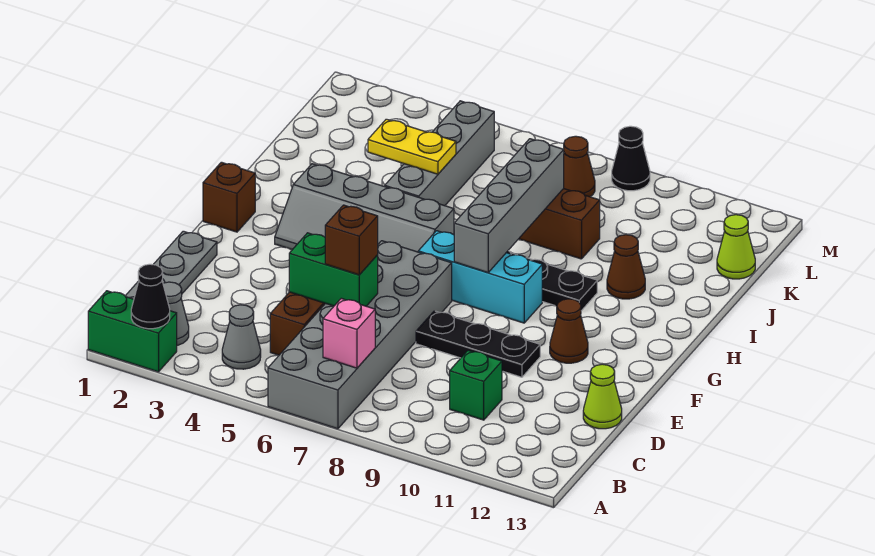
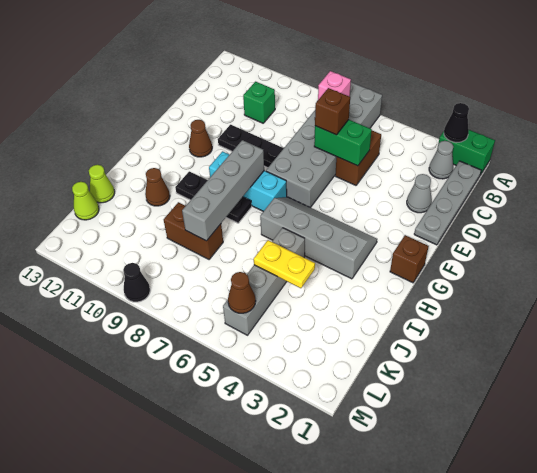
grey 1x1 cone [222,305,261,369] -> grey 1x1 cone moved to [407,174,432,213]
lime 1x1 cone [583,364,622,429] -> lime 1x1 cone moved to [89,165,115,203]
brown 1x1 cone [564,136,595,197] -> brown 1x1 cone moved to [228,272,256,313]

